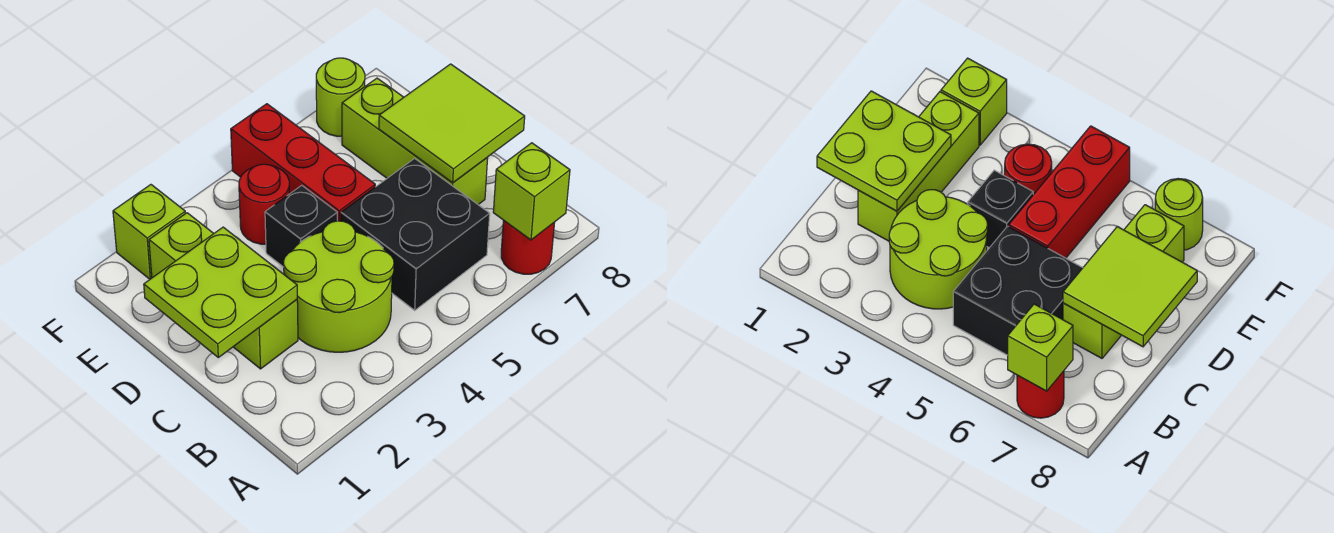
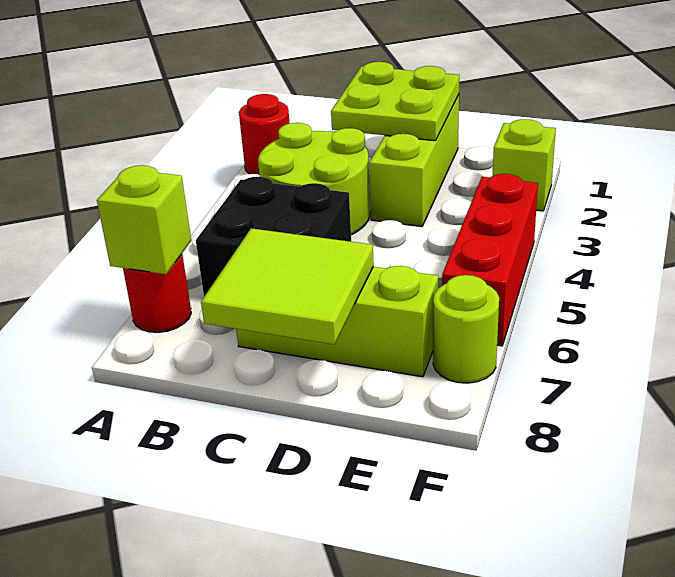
lime 1x3 brick [149,213,298,369] -> lime 1x3 brick turned to [369,95,459,226]
black 1x1 brick [265,185,337,267] -> none
red 1x3 brick [231,104,375,221] -> red 1x3 brick turned to [442,174,538,346]
red 1x1 round brick [239,164,290,244] -> red 1x1 round brick moved to [239,94,290,175]

